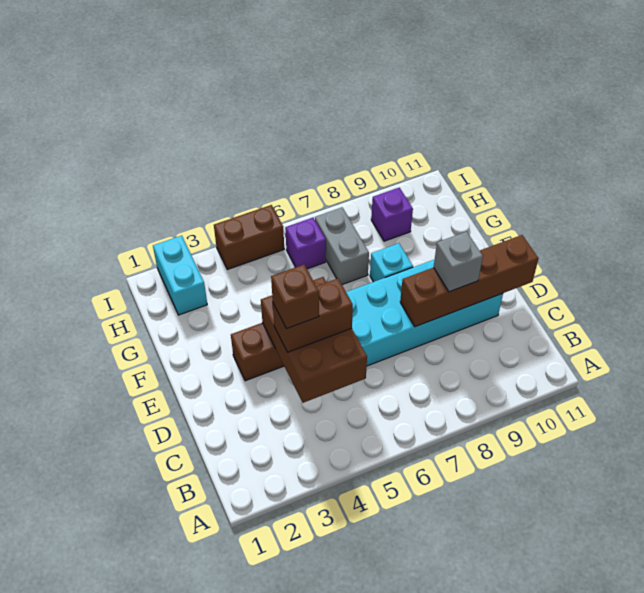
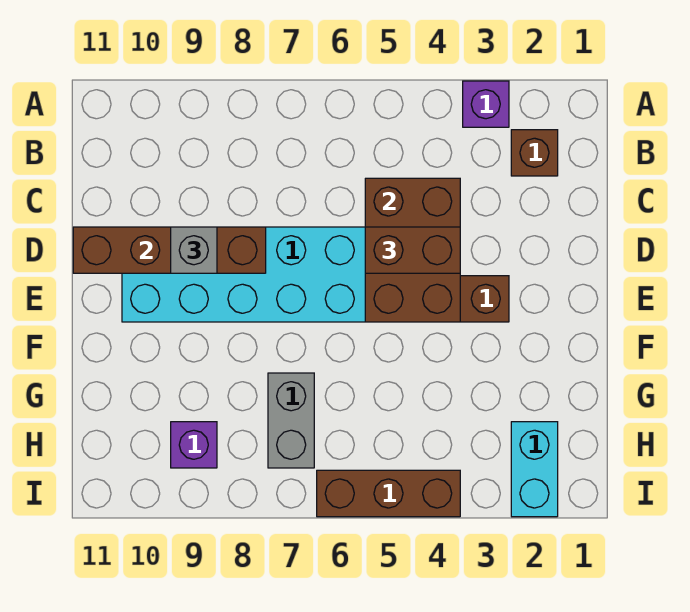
brown 1x1 brick [271,265,319,329] -> brown 1x1 brick moved to [511,130,558,176]
cyan 1x1 brick [370,243,413,282] -> none
purple 1x1 brick [285,217,326,269] -> purple 1x1 brick moved to [463,81,509,127]
brown 1x2 brick [214,205,284,270] -> brown 1x3 brick [317,470,460,517]

